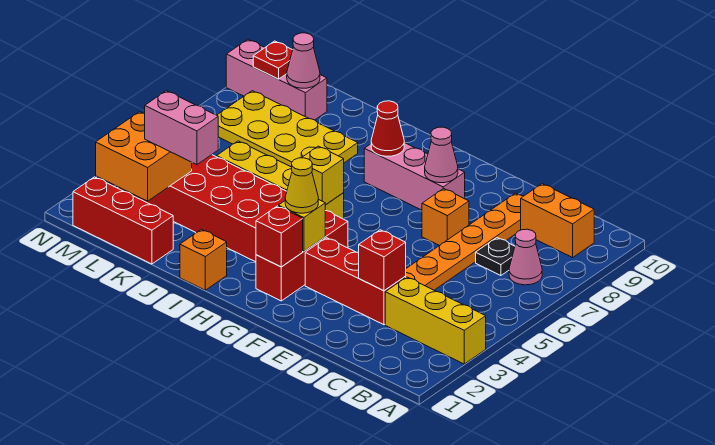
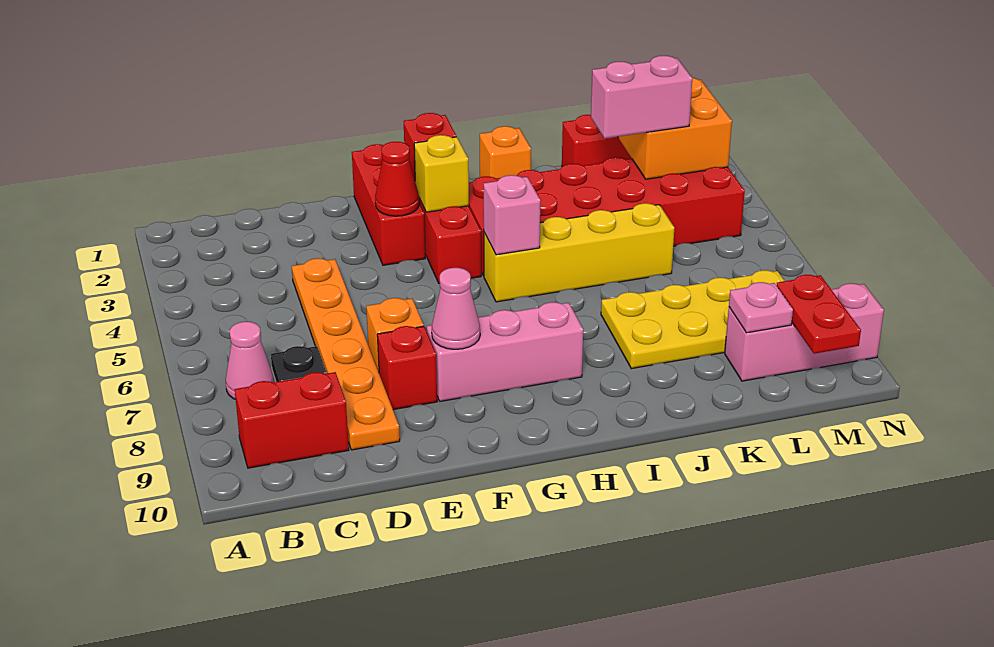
yellow 1x3 brick [385,277,486,364] -> none
orange 1x2 brick [521,184,594,257] -> red 1x2 brick [235,372,349,468]
red 1x3 brick [305,238,406,325] -> red 1x3 brick turned to [352,144,425,265]
red 1x1 brick [359,230,406,291] -> red 1x1 brick moved to [377,326,437,410]
yellow 1x1 cone [285,158,318,213] -> none
yellow 1x1 brick [302,146,344,205] -> pink 1x1 brick [483,175,540,255]
red 1x1 cone [371,101,404,156] -> red 1x1 cone moved to [375,142,419,216]
pink 1x1 cone [287,33,320,88] -> pink 1x1 plate [729,282,793,333]
red 1x1 plate [253,41,292,79] -> red 1x2 plate [776,275,861,354]

